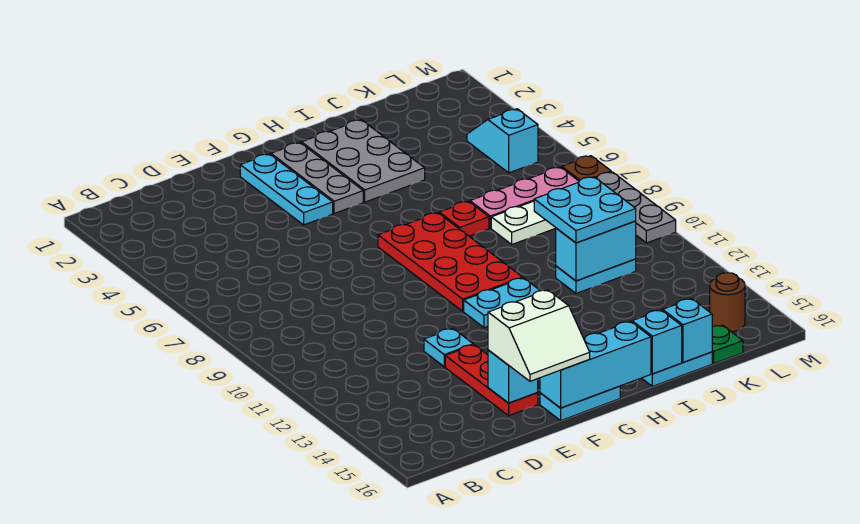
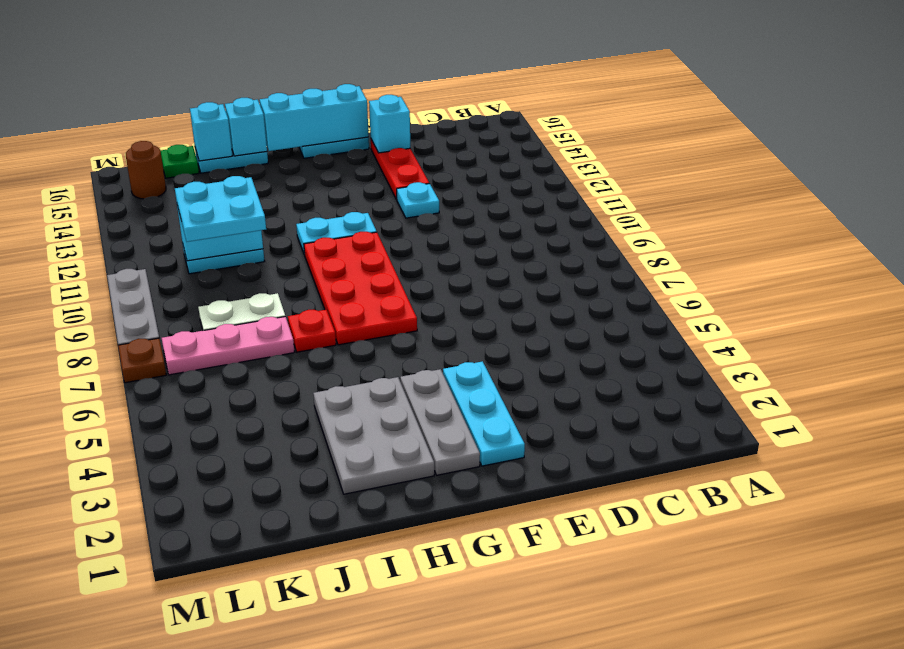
white 2x2 slope [488,290,590,381] -> none
cyan 1x2 slope [467,109,538,173] -> none

